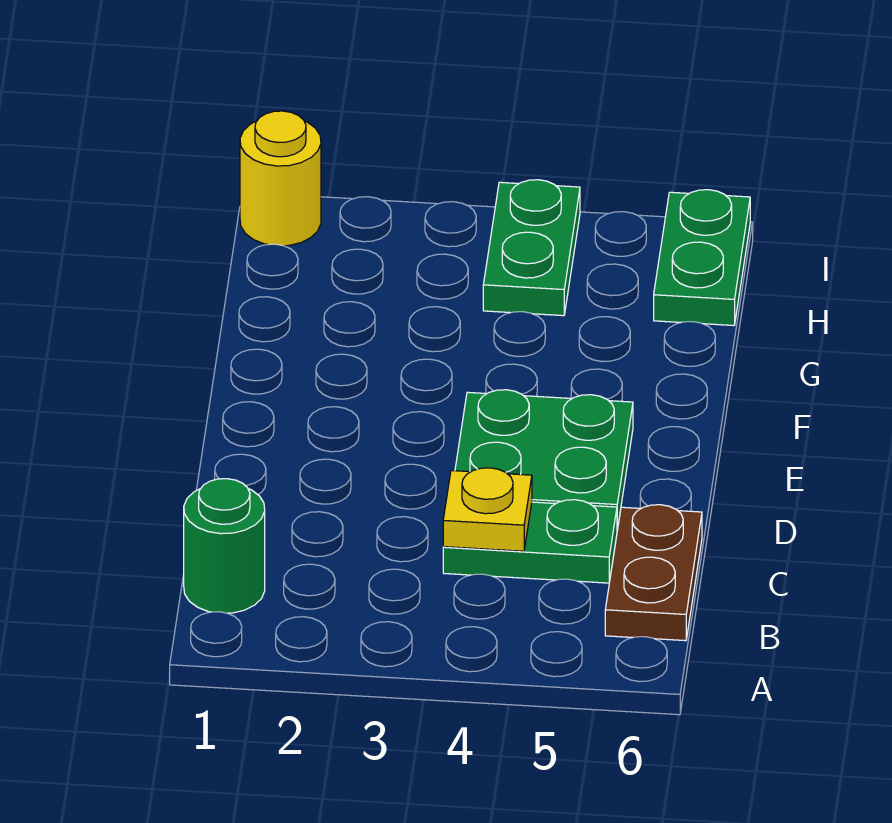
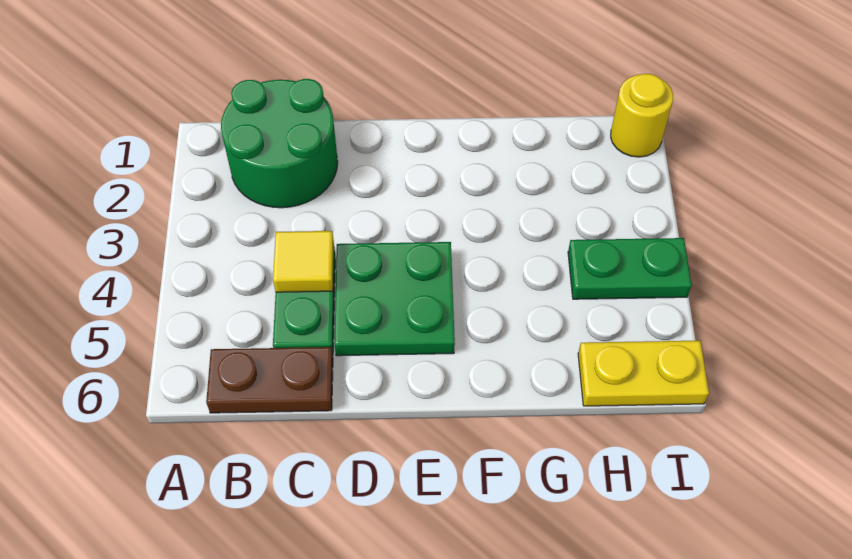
green 1x1 round brick [184,479,265,613] -> green 2x2 round brick [221,79,338,208]
yellow 1x1 plate [443,468,532,551] -> yellow 1x1 tile [273,231,334,292]
green 1x2 plate [654,190,750,326] -> yellow 1x2 plate [578,341,709,406]

